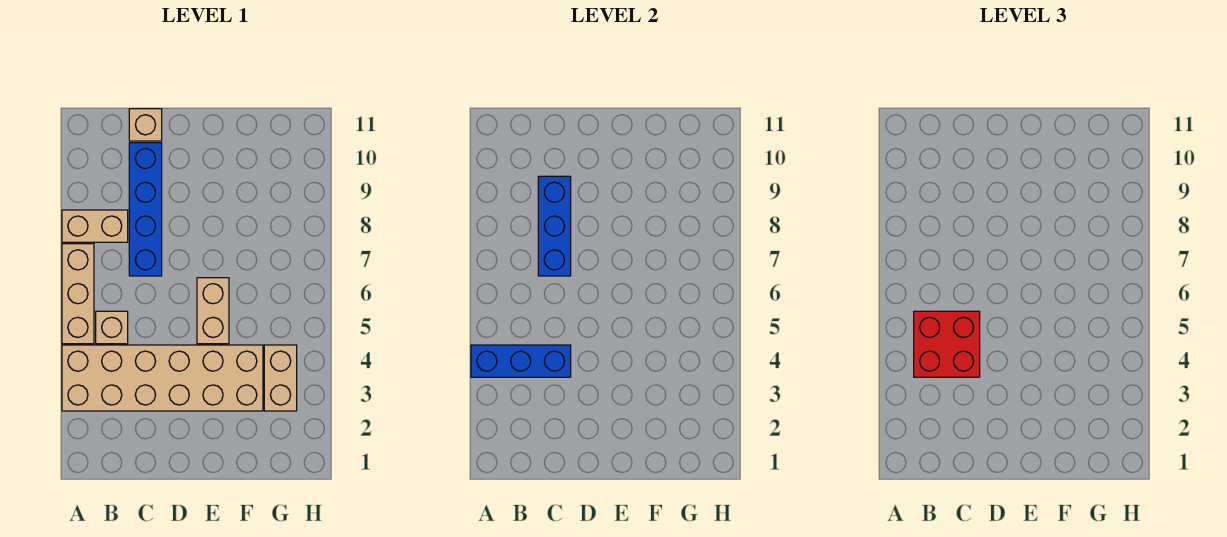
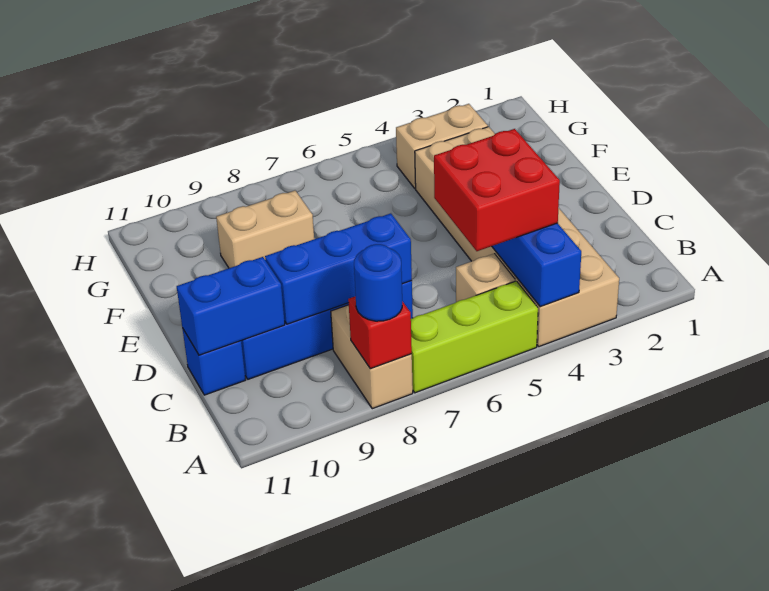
tan 1x3 brick [62,244,94,344] -> lime 1x3 brick [411,281,538,393]
none -> red 1x1 brick [348,296,412,369]
none -> blue 1x1 round brick [354,244,402,321]
none -> blue 1x2 brick [177,257,285,355]
tan 1x1 brick [129,109,162,141] -> blue 1x1 brick [182,328,245,395]
tan 1x2 brick [197,278,229,344] -> tan 1x2 brick moved to [216,191,314,268]

